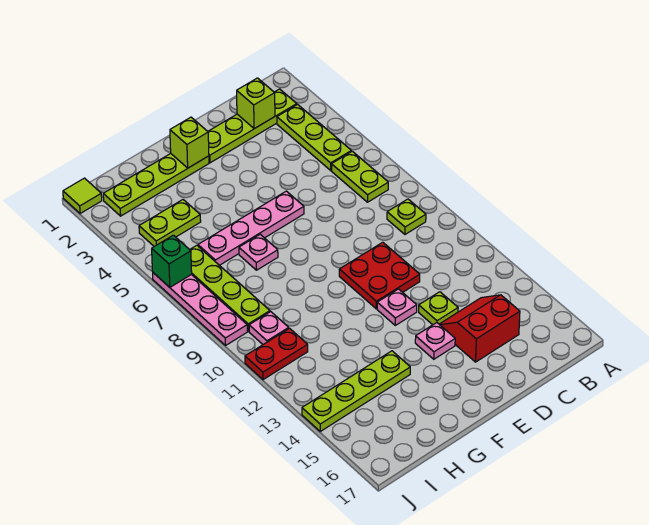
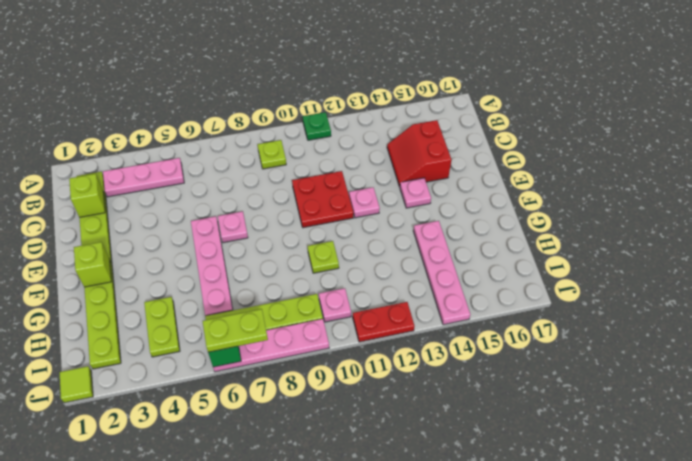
none -> green 1x1 plate [303,112,331,140]
lime 1x3 plate [277,105,351,170] -> pink 1x3 plate [103,158,184,197]
lime 1x2 plate [331,151,388,202] -> lime 1x2 plate moved to [203,309,268,352]
lime 1x1 plate [419,292,458,325] -> lime 1x1 plate moved to [308,241,339,273]
pink 1x1 plate [239,234,278,270] -> pink 1x1 plate moved to [218,211,248,243]
lime 1x4 plate [302,351,410,431] -> pink 1x4 plate [413,221,470,325]
red 1x2 plate [245,328,308,380] -> red 1x2 plate turned to [353,302,414,342]

